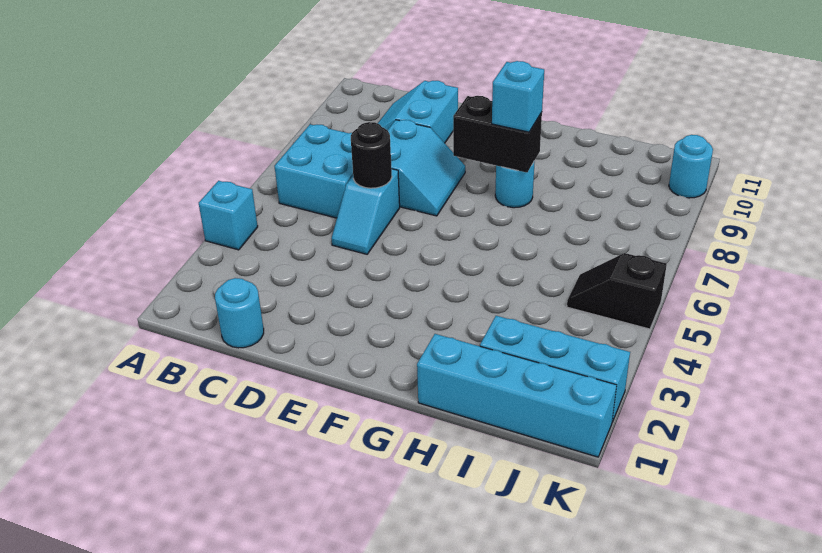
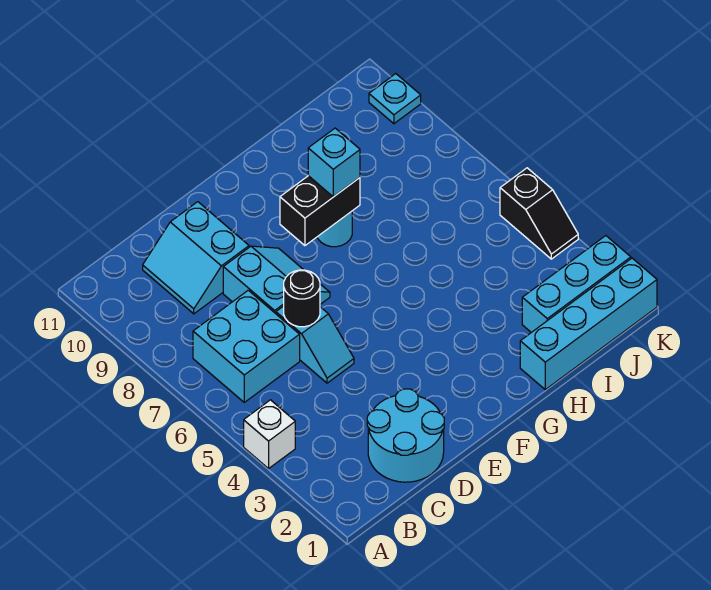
cyan 1x1 brick [199,181,258,250] -> white 1x1 brick [244,400,295,469]
cyan 1x1 round brick [215,278,264,348] -> cyan 2x2 round brick [367,389,444,482]
black 1x2 slope [567,253,667,329] -> black 1x2 slope turned to [500,168,578,259]
cyan 1x1 round brick [669,135,713,198] -> cyan 1x1 plate [369,74,421,124]

